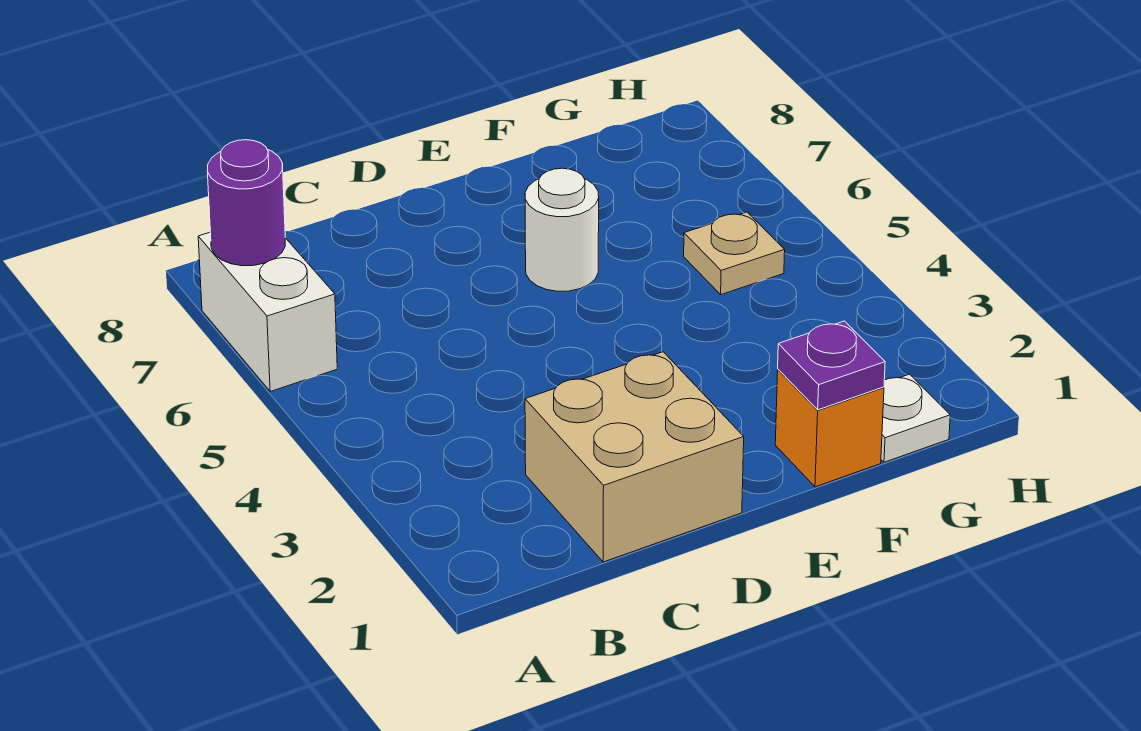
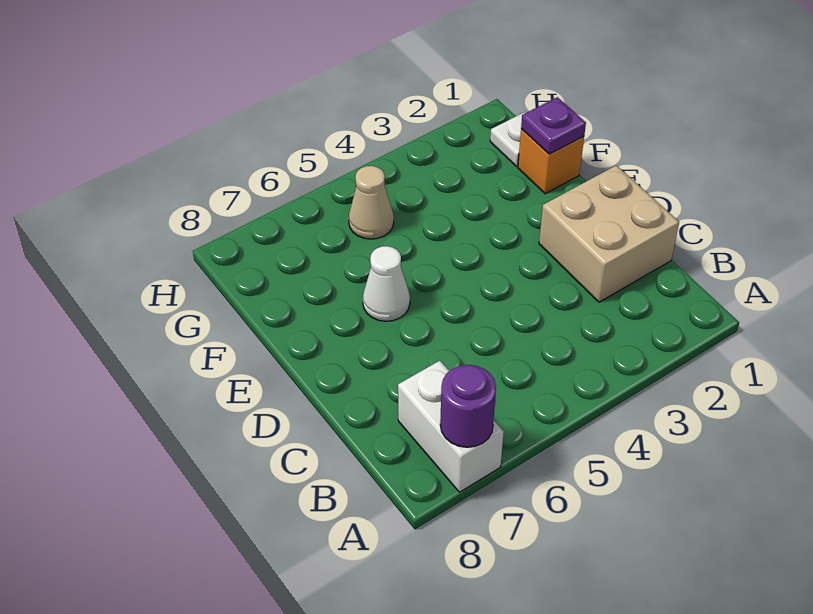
white 1x2 brick [198,232,337,391] -> white 1x2 brick turned to [398,361,504,492]
white 1x1 round brick [525,168,599,291] -> white 1x1 cone [363,246,410,321]
tan 1x1 plate [684,212,785,295] -> tan 1x1 cone [349,166,394,239]

